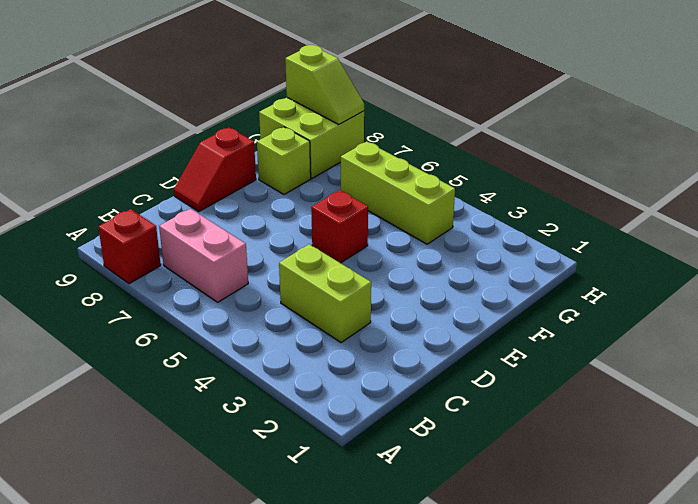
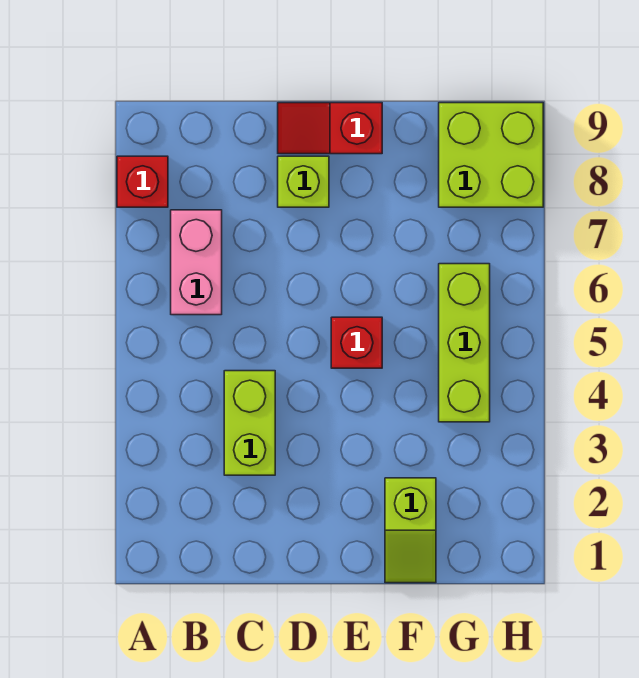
lime 1x1 brick [257,127,311,194] -> lime 1x1 brick moved to [278,156,329,207]
lime 1x2 slope [285,45,364,124] -> lime 1x2 slope moved to [385,478,436,583]

